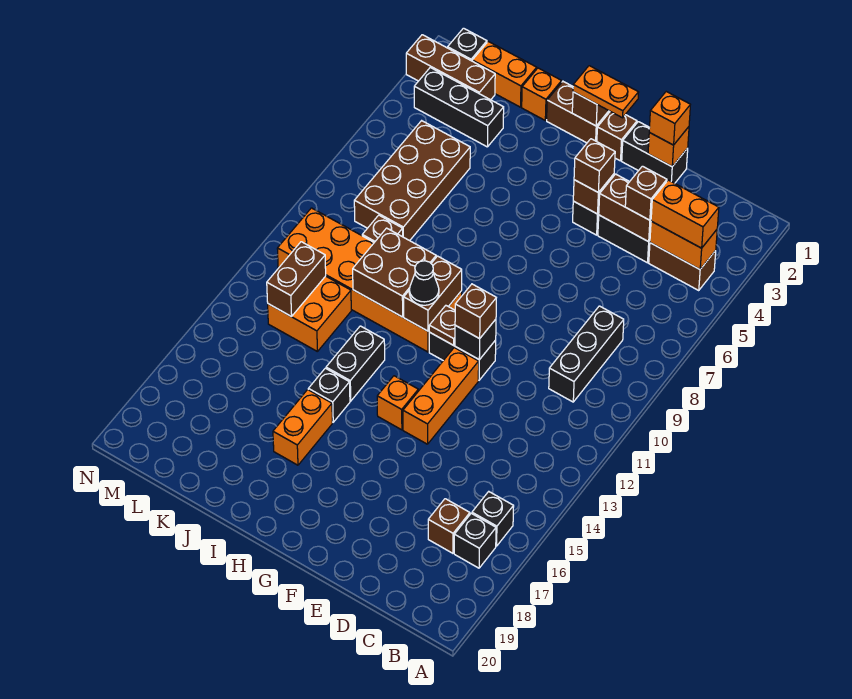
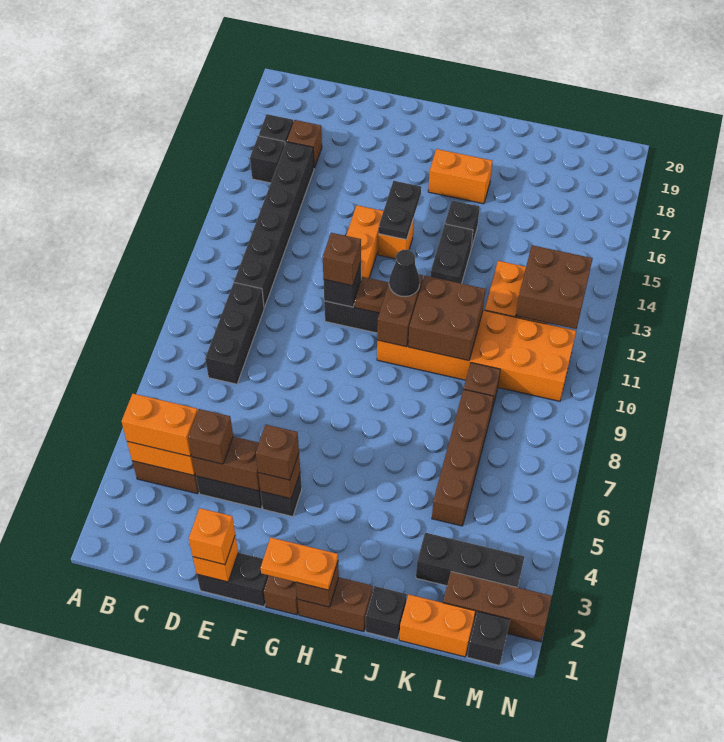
none -> black 1x6 brick [234,142,314,308]
none -> black 1x2 plate [378,181,421,240]
orange 1x2 brick [273,390,332,465] -> orange 1x2 brick turned to [428,149,492,204]
orange 1x1 brick [522,68,562,120] -> black 1x1 brick [366,586,407,640]
brown 2x4 brick [354,121,470,241] -> brown 1x4 brick [432,389,494,526]
brown 1x2 brick [267,242,326,317] -> brown 2x2 brick [516,245,593,329]

